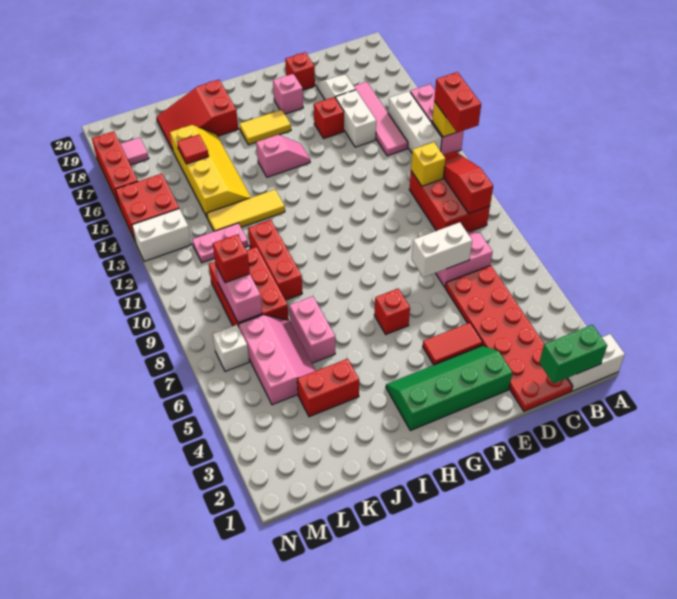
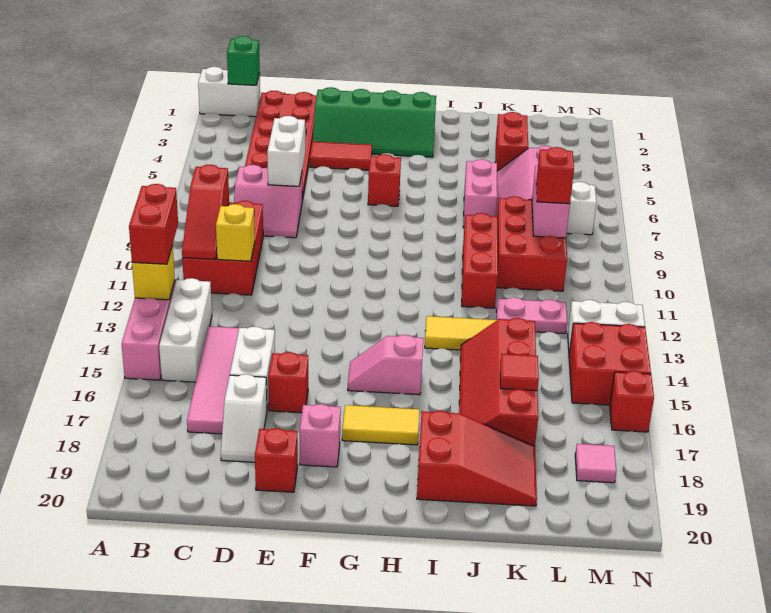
green 1x2 brick [539,325,607,384] -> green 1x1 brick [227,36,260,85]
white 1x2 brick [412,222,472,277] -> white 1x2 brick turned to [267,116,305,186]
red 1x2 brick [297,359,359,417] -> red 1x2 brick turned to [496,112,528,171]
yellow 2x4 slope [170,125,251,217] -> red 2x4 slope [459,318,538,446]
red 1x3 brick [92,131,138,206] -> red 1x1 brick [610,371,654,432]

